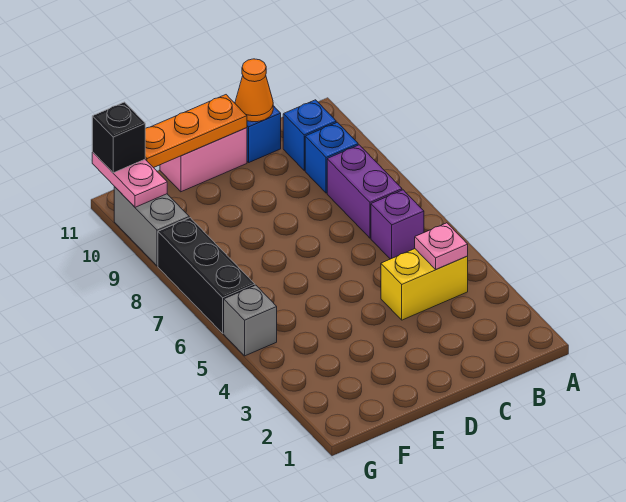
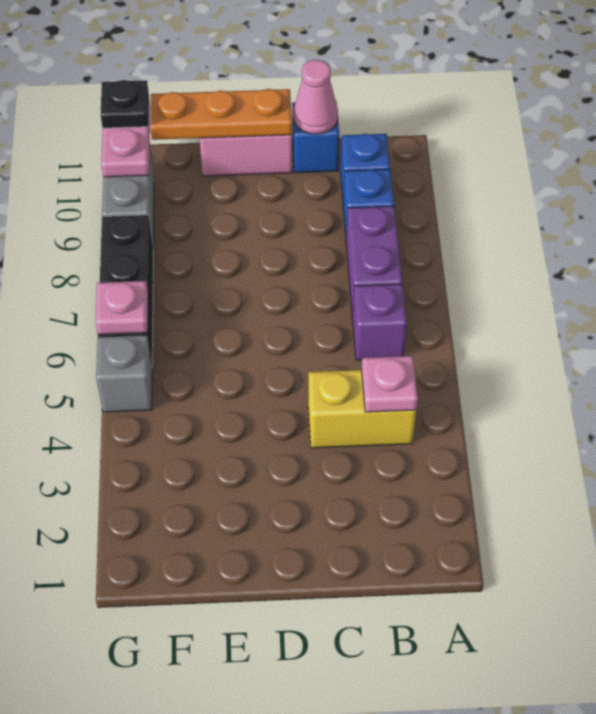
orange 1x1 cone [235,59,273,122] -> pink 1x1 cone [293,60,338,134]
none -> pink 1x1 plate [96,281,148,334]
black 1x1 brick [92,102,145,173] -> black 1x1 plate [101,80,149,128]

